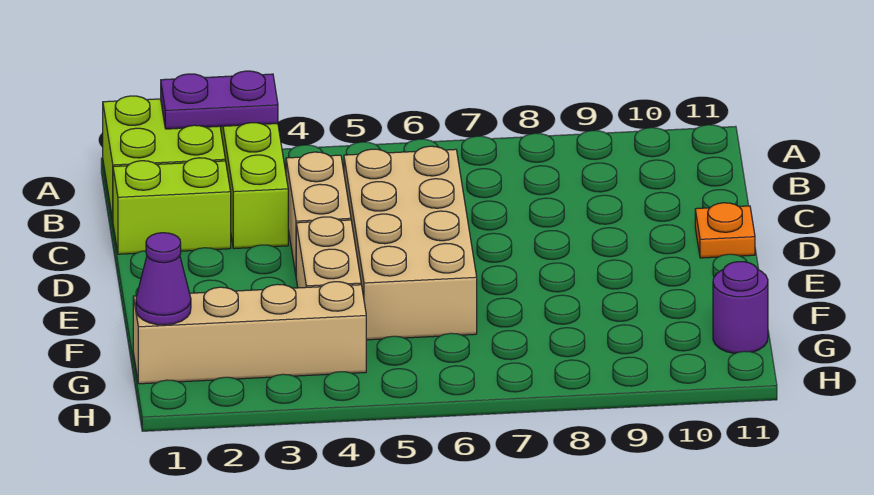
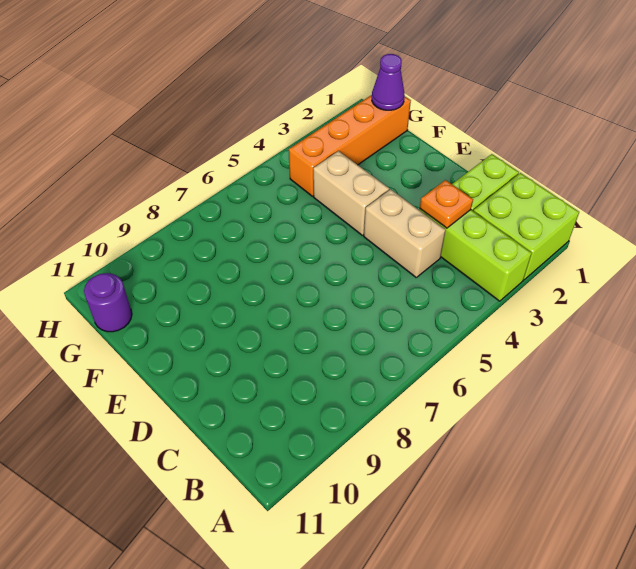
purple 1x2 plate [161,71,278,129] -> none
tan 2x4 brick [344,146,477,340] -> none
orange 1x1 plate [695,203,755,258] -> orange 1x1 plate moved to [420,180,473,228]
tan 1x4 brick [133,282,366,384] -> orange 1x4 brick [289,95,411,196]

